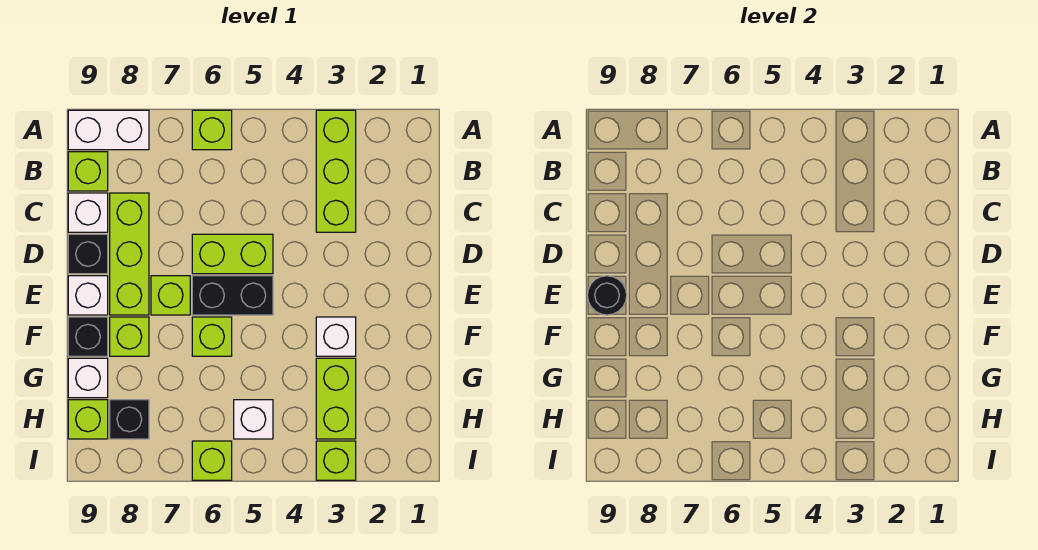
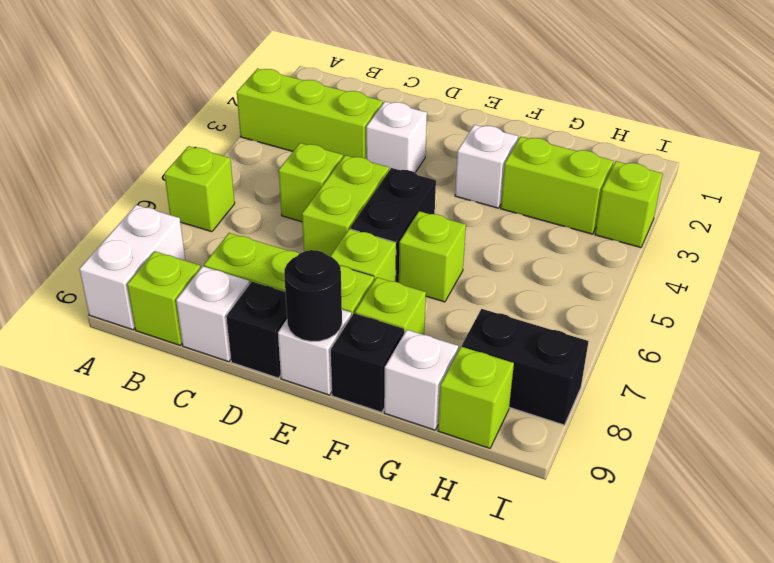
white 1x1 brick [234,400,273,439] -> white 1x1 brick moved to [366,102,427,172]
black 1x1 brick [110,400,149,439] -> black 1x2 brick [462,309,588,425]
lime 1x1 brick [192,441,232,480] -> lime 1x1 brick moved to [279,143,343,222]

